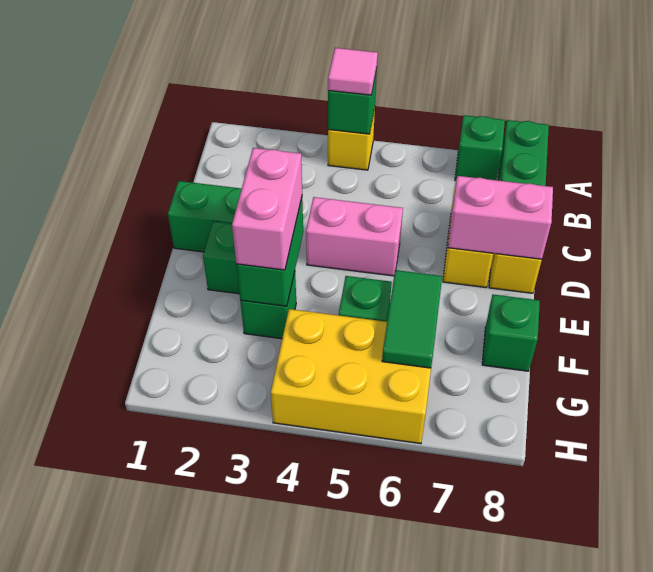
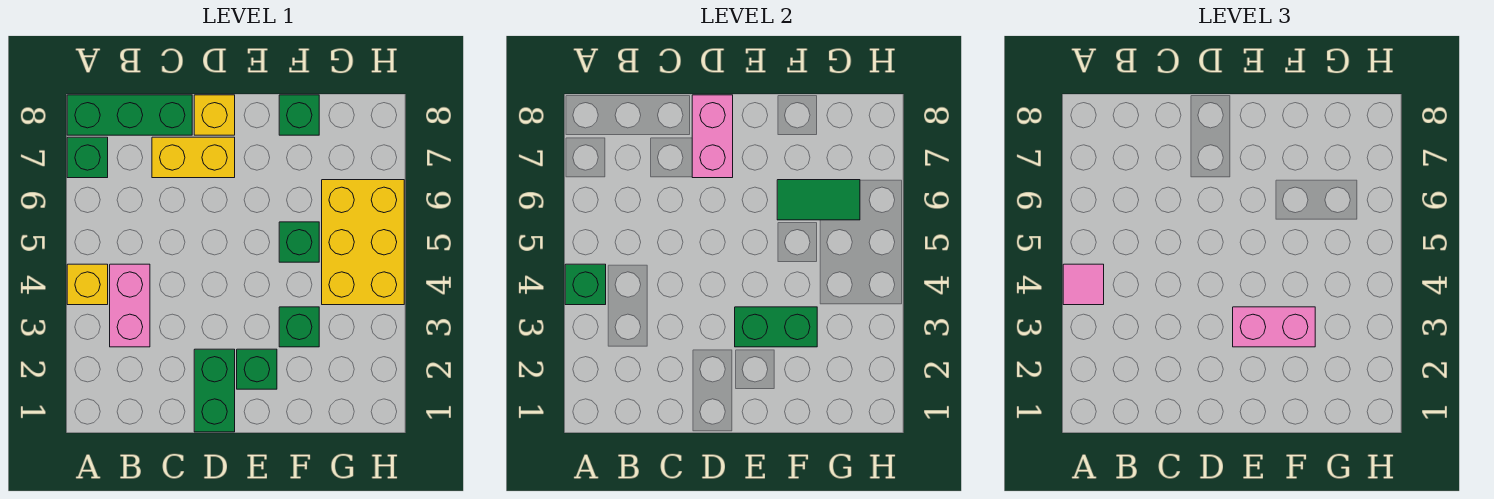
pink 1x2 brick [306,197,403,276] -> pink 1x2 brick moved to [110,264,150,347]

